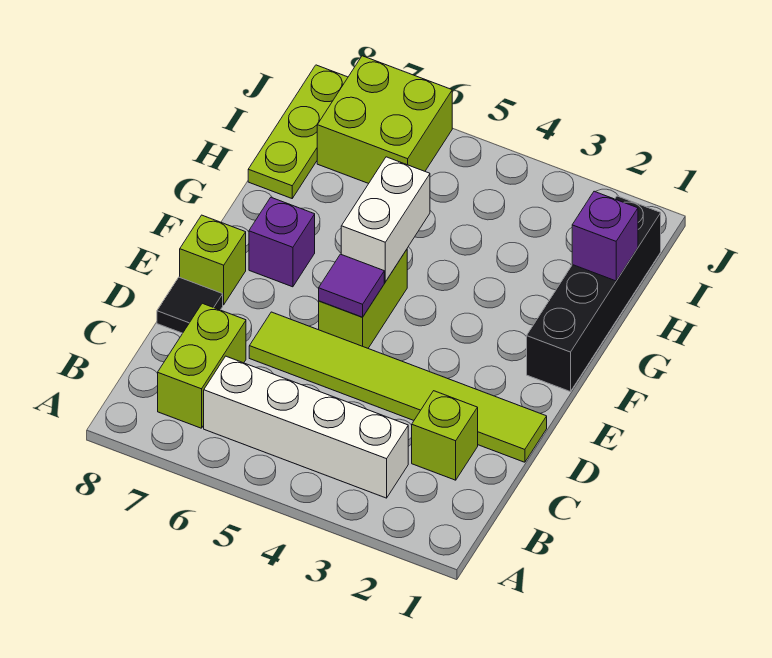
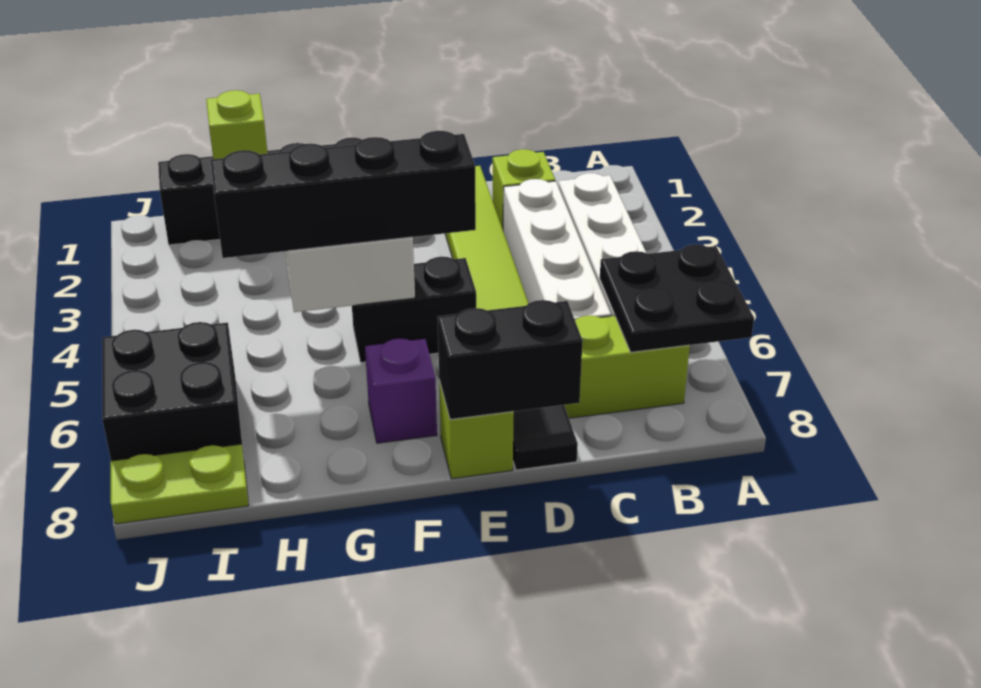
none -> black 2x2 plate [600,244,754,352]
none -> white 1x4 brick [503,179,611,320]
none -> black 1x2 brick [437,300,583,419]
lime 1x2 brick [319,250,407,348] -> black 1x2 brick [352,257,476,363]
purple 1x1 tile [319,254,384,317] -> none
none -> black 1x4 brick [211,131,476,258]
purple 1x1 brick [572,191,638,281] -> lime 1x1 brick [206,90,268,159]
lime 1x3 plate [248,65,348,198] -> lime 1x2 plate [111,444,249,524]
lime 2x2 brick [317,56,452,184] -> black 2x2 brick [102,322,244,461]

